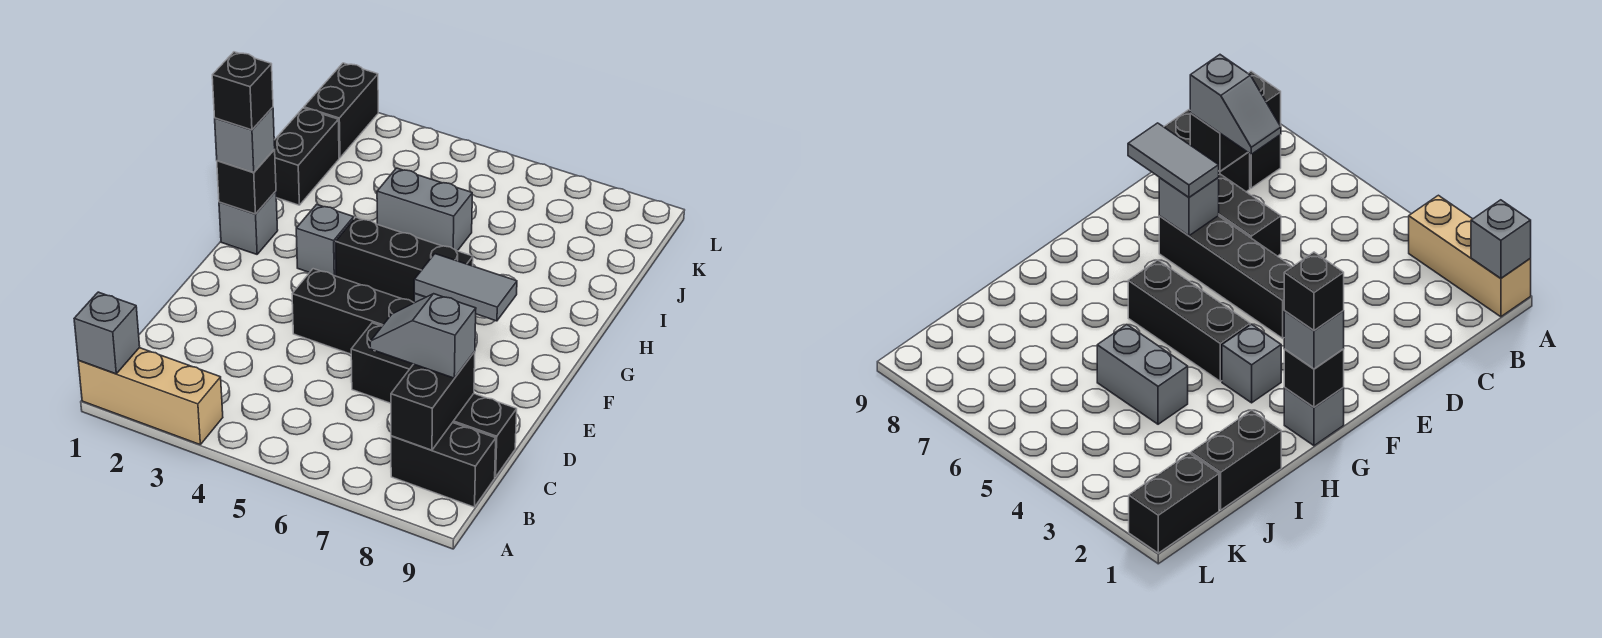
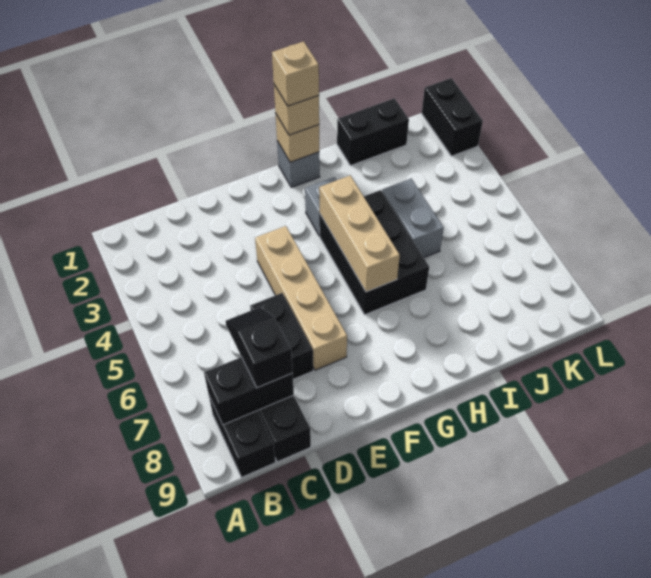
tan 1x3 brick [78,348,223,444] -> tan 1x3 brick moved to [319,175,400,292]
grey 1x1 brick [74,292,140,374] -> none
grey 1x2 slope [370,294,476,378] -> black 1x2 slope [226,307,292,388]
black 1x4 brick [292,269,414,354] -> tan 1x4 brick [255,226,347,370]
grey 1x1 brick [1159,178,1219,236] -> none
grey 1x2 tile [414,254,517,321] -> none
black 1x1 brick [217,150,276,214] -> tan 1x1 brick [275,113,319,162]
grey 1x1 brick [215,107,275,172] -> tan 1x1 brick [274,85,319,135]
black 1x1 brick [212,52,273,130] -> tan 1x1 brick [272,41,319,106]
black 1x3 brick [335,217,473,302] -> black 2x3 brick [320,190,429,315]
black 1x2 brick [304,63,378,158] -> black 1x2 brick turned to [422,78,483,156]

